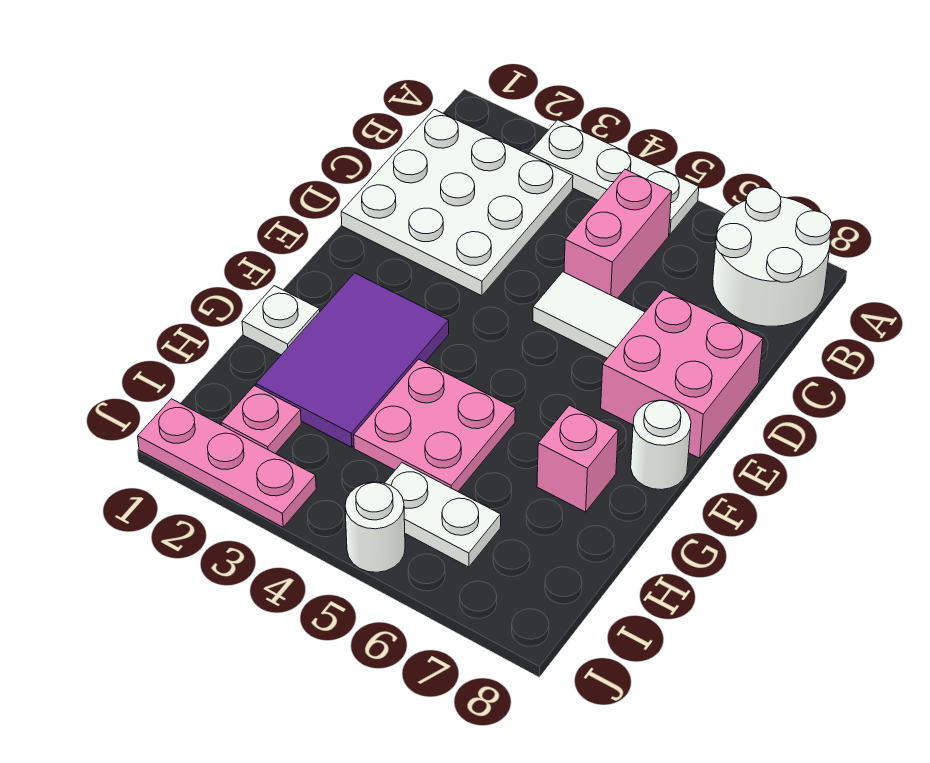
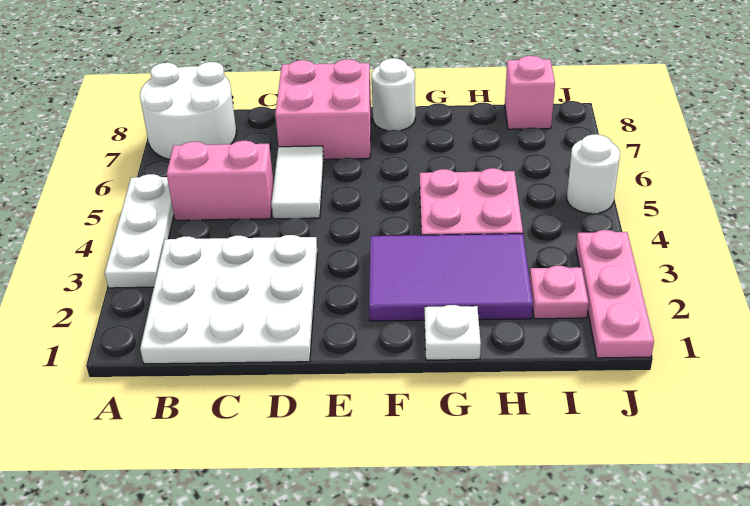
pink 1x1 brick [537,405,618,512] -> pink 1x1 brick moved to [505,56,555,129]
white 1x2 plate [385,463,501,567] -> none

